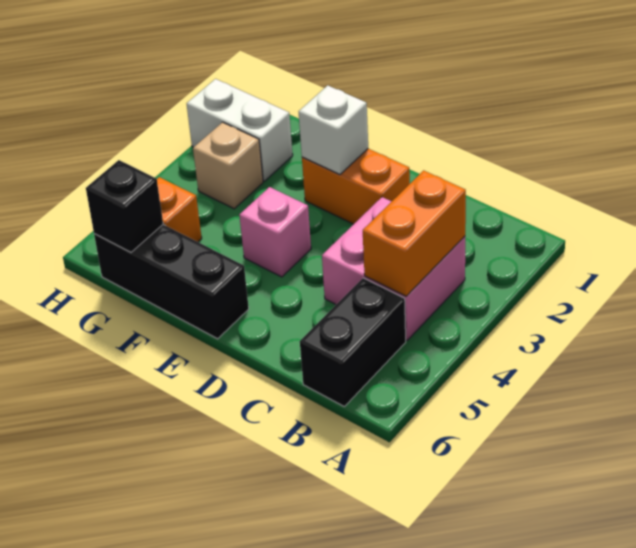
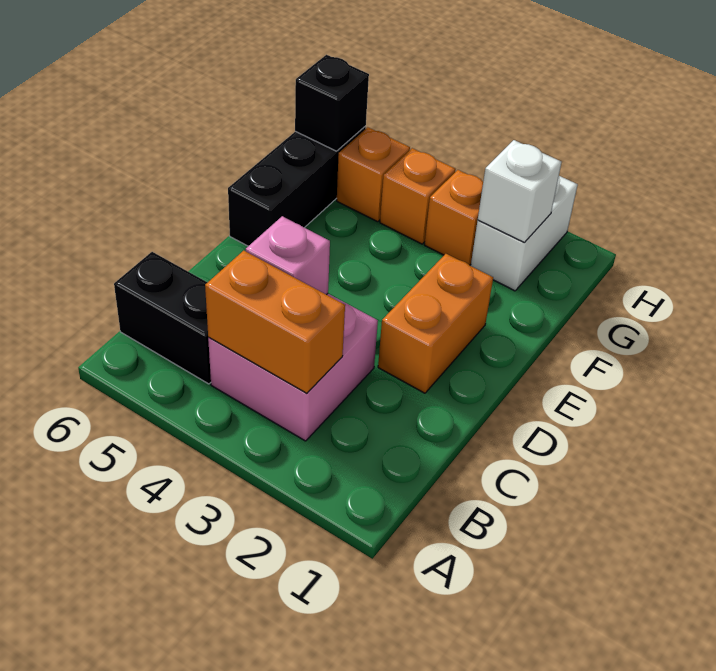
white 1x1 brick [299,85,368,175] -> white 1x1 brick moved to [478,140,562,242]
pink 1x1 brick [239,187,311,277] -> pink 1x1 brick moved to [246,216,330,295]
tan 1x1 brick [193,122,263,209] -> orange 1x1 brick [425,170,483,265]
none -> orange 1x1 brick [380,148,456,244]

